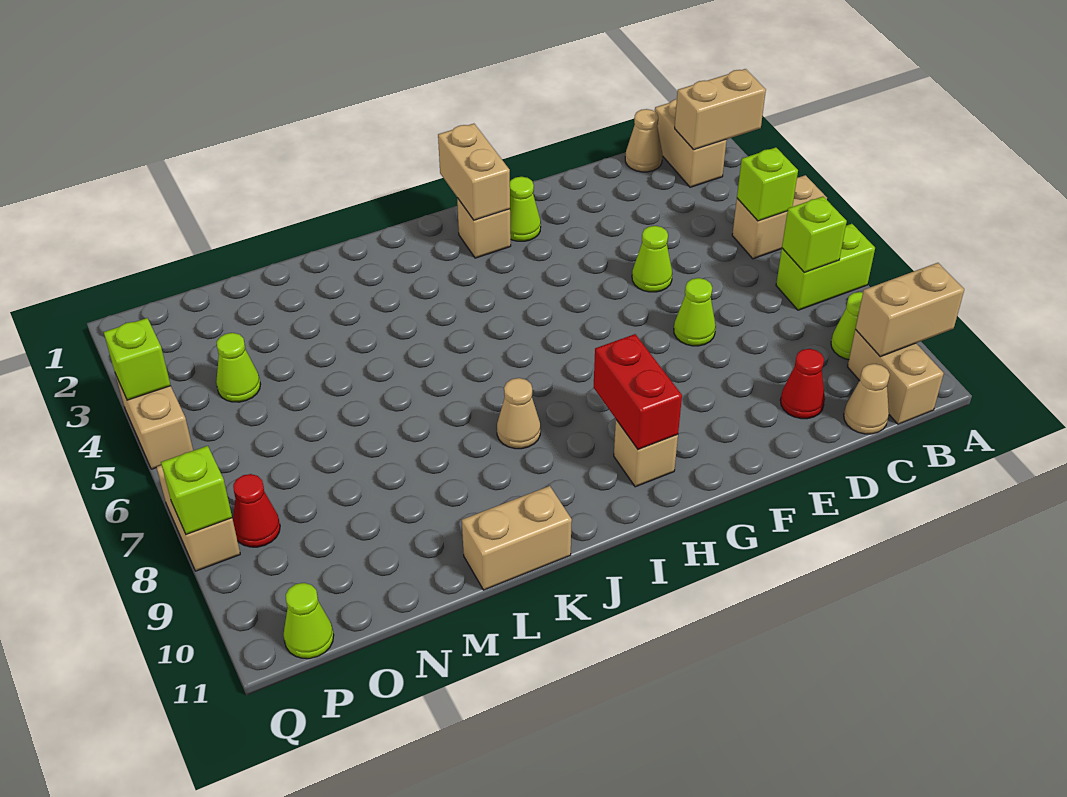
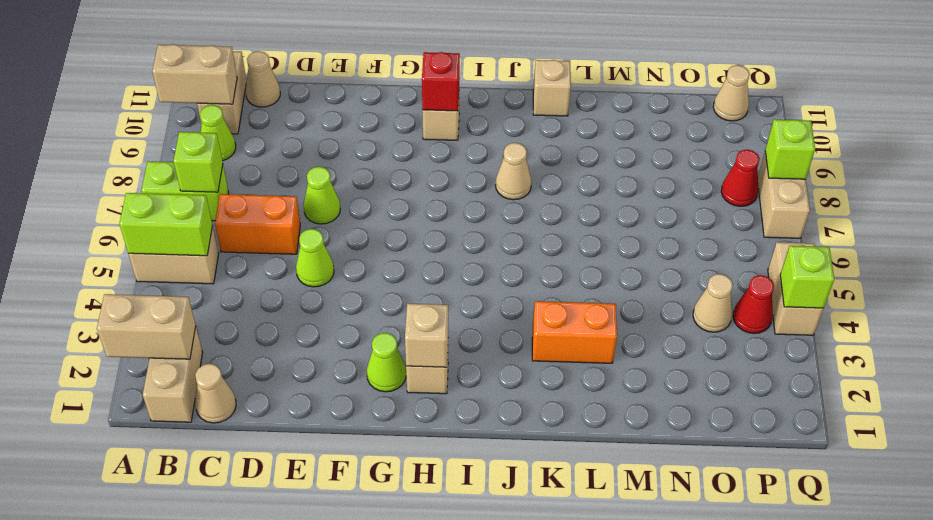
lime 1x1 brick [737,147,798,221] -> lime 1x2 brick [119,193,213,256]
none -> orange 1x2 brick [215,194,300,254]
red 1x1 cone [780,349,825,419] -> red 1x1 cone moved to [733,275,774,333]
tan 1x2 brick [438,124,510,220] -> tan 1x1 brick [405,304,448,367]
red 1x2 brick [593,334,682,450] -> red 1x1 brick [422,52,460,111]
none -> orange 1x2 brick [532,301,617,363]
tan 1x2 brick [462,486,572,590] -> tan 1x1 brick [533,60,571,116]
lime 1x1 cone [216,333,261,402] -> tan 1x1 cone [693,274,733,332]
lime 1x1 cone [283,583,334,659] -> tan 1x1 cone [713,65,750,121]

